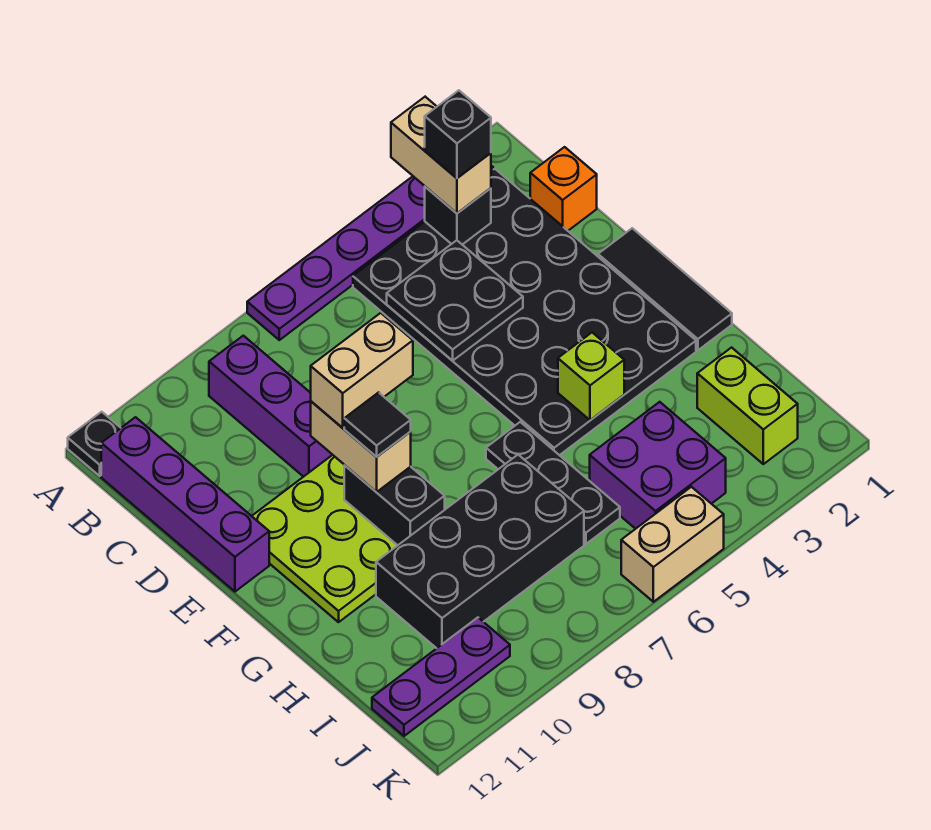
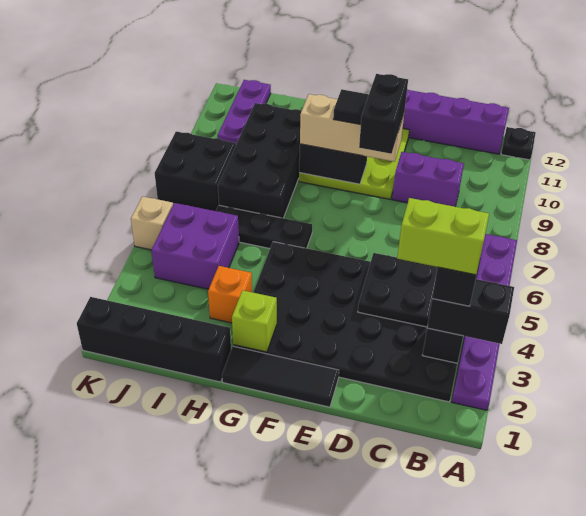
tan 1x2 brick [391,97,491,213] -> black 1x2 brick [427,279,514,344]
purple 1x3 brick [209,336,332,477] -> purple 1x2 brick [392,152,464,207]
orange 1x1 brick [530,147,597,231] -> orange 1x1 brick moved to [208,266,252,323]
tan 1x2 brick [311,313,413,428] -> black 1x2 brick [359,74,408,154]
tan 1x2 brick [311,402,411,492] -> tan 1x3 brick [300,94,404,162]
lime 1x1 brick [558,333,624,420] -> lime 1x1 brick moved to [232,290,277,352]
none -> black 1x4 brick [77,297,231,382]
lime 1x2 brick [697,348,798,464] -> lime 1x2 brick moved to [397,198,489,275]
none -> black 2x2 brick [155,132,236,211]
tan 1x2 brick [621,487,724,602] -> tan 1x1 brick [131,196,173,250]

